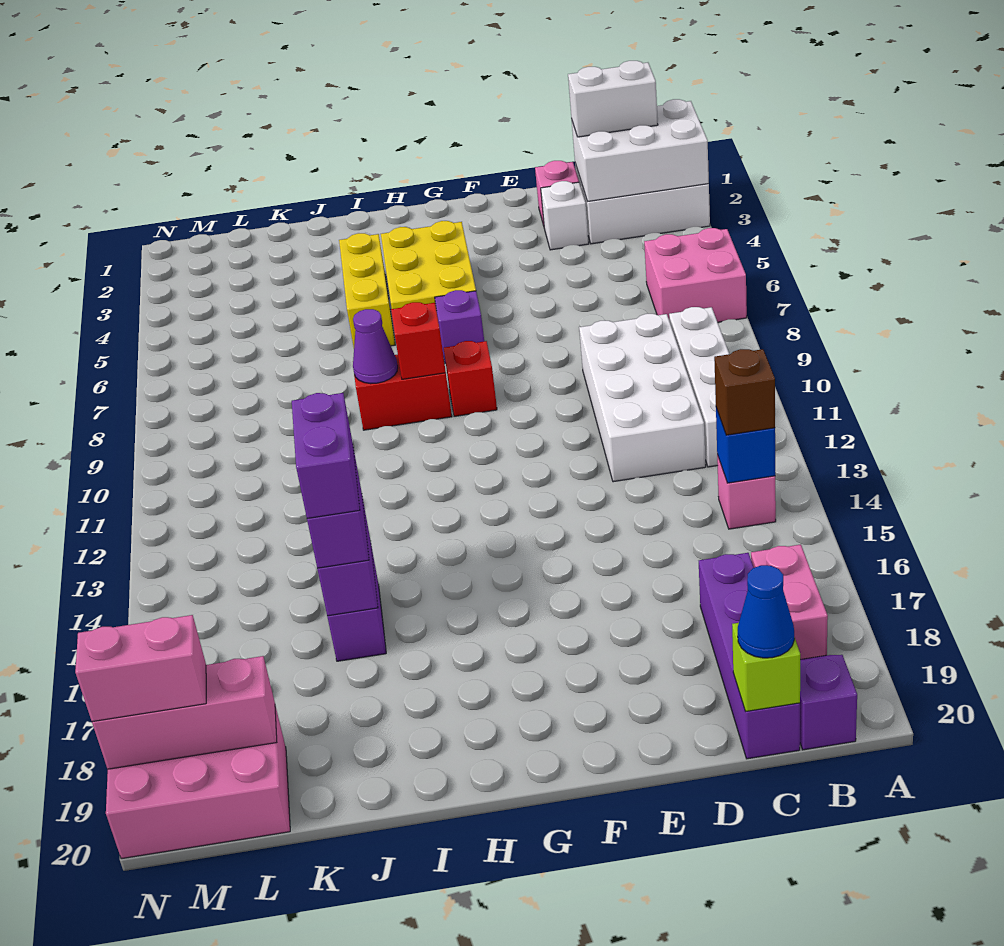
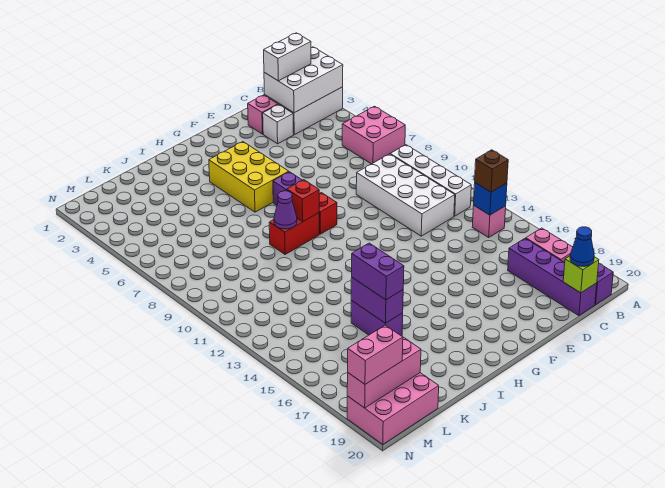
yellow 1x3 brick [339,233,395,347] -> none
purple 1x2 brick [292,393,360,518] -> none

